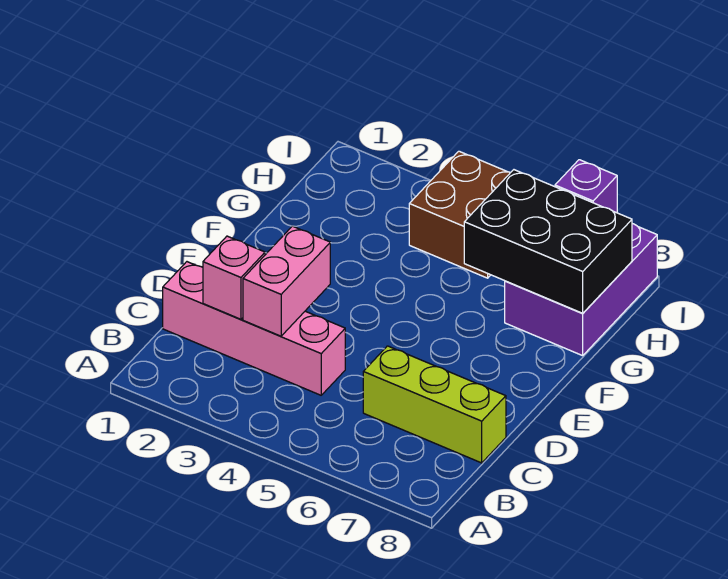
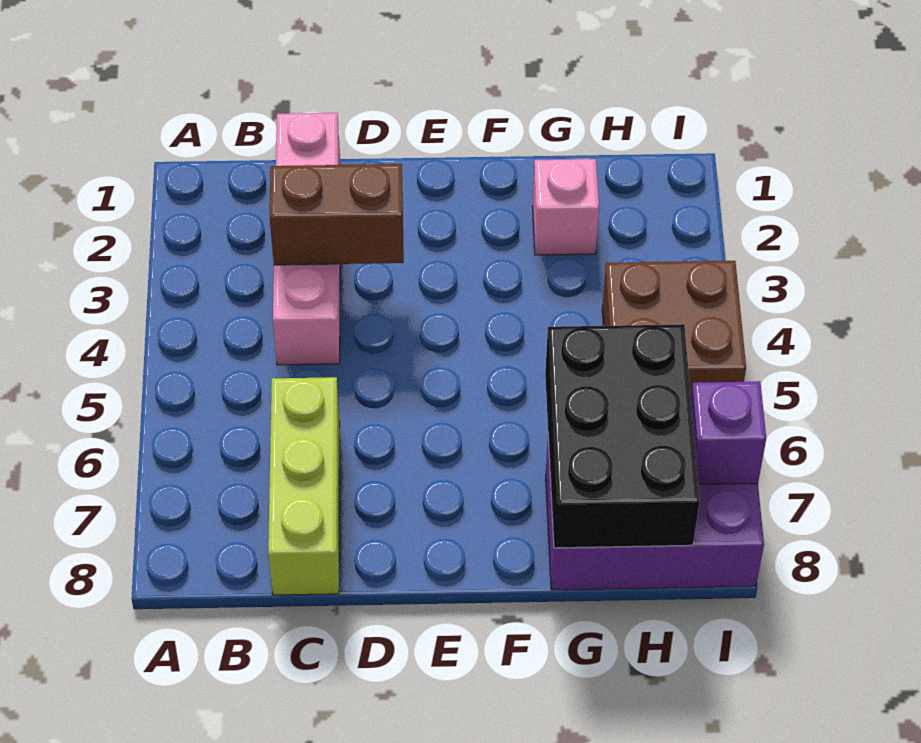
pink 1x1 brick [203,236,265,319] -> pink 1x1 brick moved to [532,159,599,255]
pink 1x2 brick [243,226,330,336] -> brown 1x2 brick [270,164,404,265]

